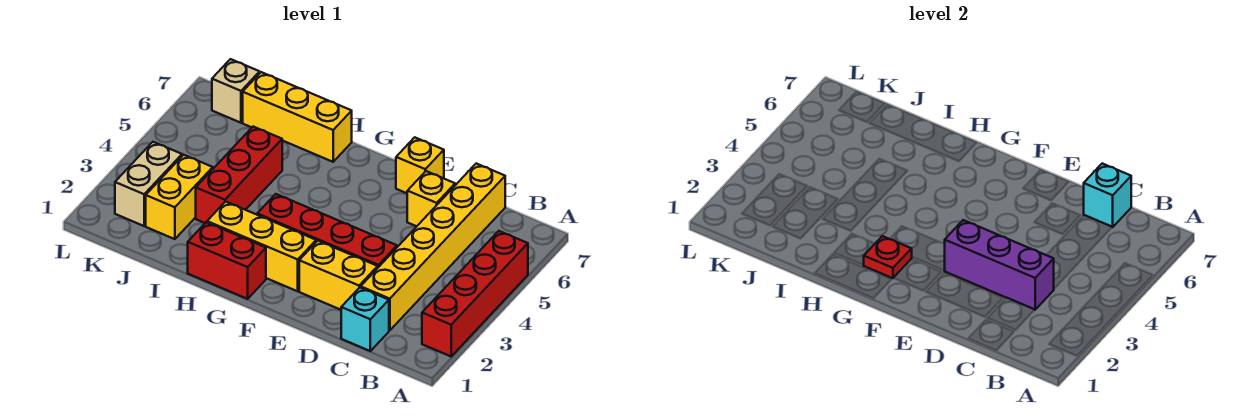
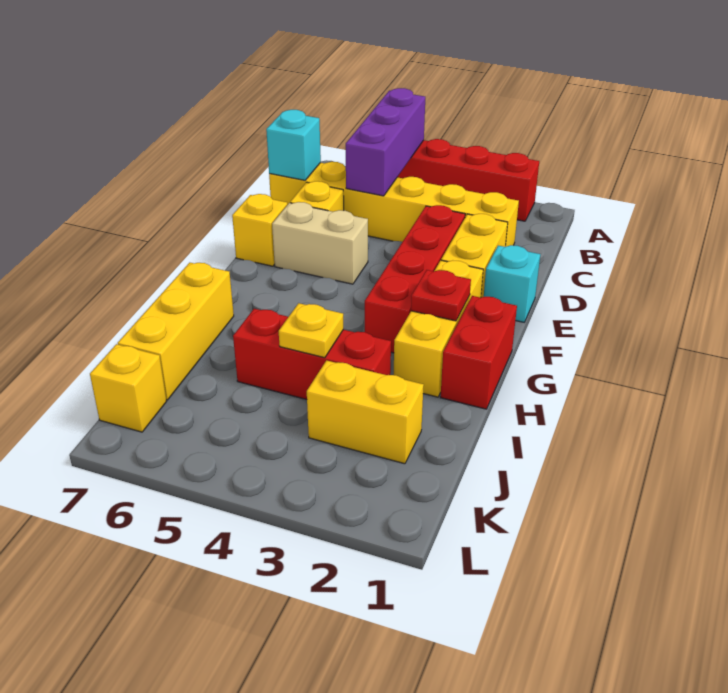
cyan 1x1 brick [341,288,389,351] -> cyan 1x1 brick moved to [484,245,540,322]
purple 1x3 brick [945,220,1054,310] -> purple 1x3 brick moved to [345,88,425,196]
none -> yellow 1x1 plate [279,303,343,358]
tan 1x2 brick [115,142,182,226] -> tan 1x2 brick moved to [272,202,368,284]
tan 1x1 brick [212,59,260,123] -> yellow 1x1 brick [90,344,167,432]

